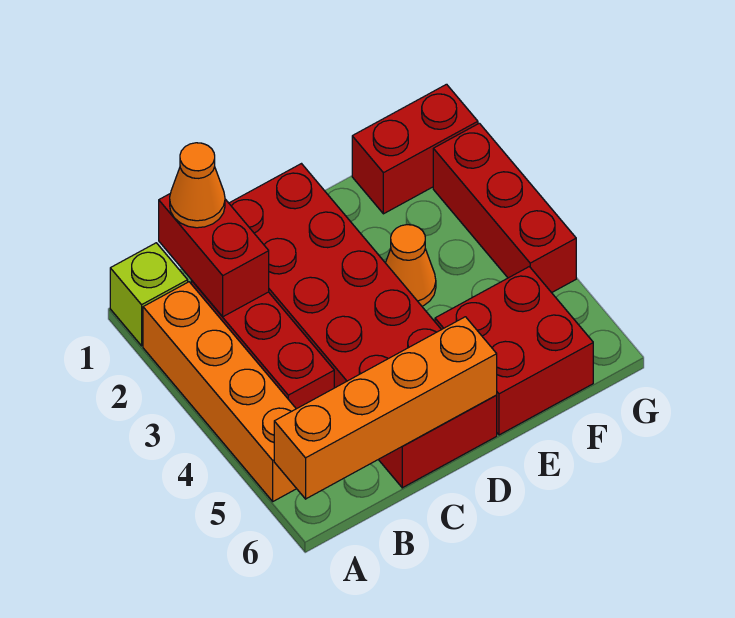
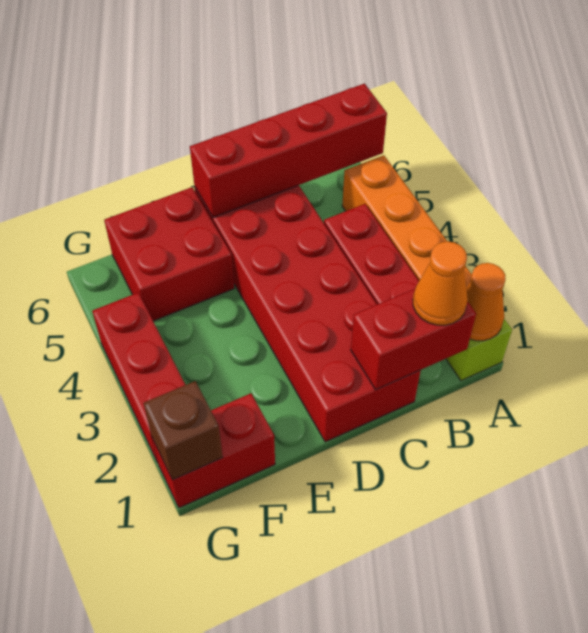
orange 1x4 brick [274,317,497,499] -> red 1x4 brick [190,84,387,218]
red 1x2 brick [159,194,269,317] -> red 1x2 brick turned to [351,289,476,390]
orange 1x1 cone [386,225,436,306] -> orange 1x1 cone moved to [466,263,506,341]
none -> brown 1x1 brick [144,381,223,480]

